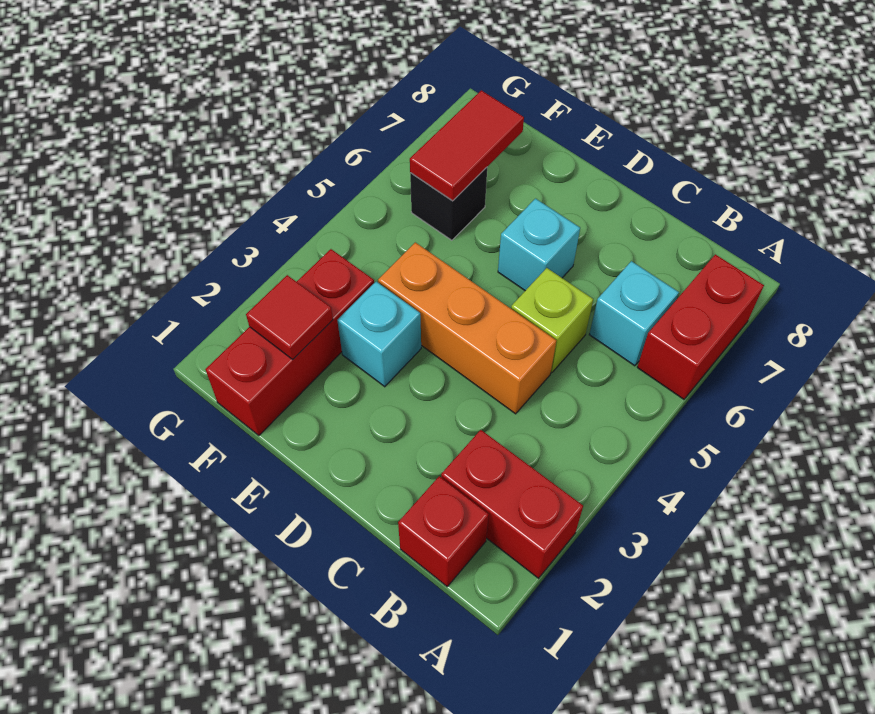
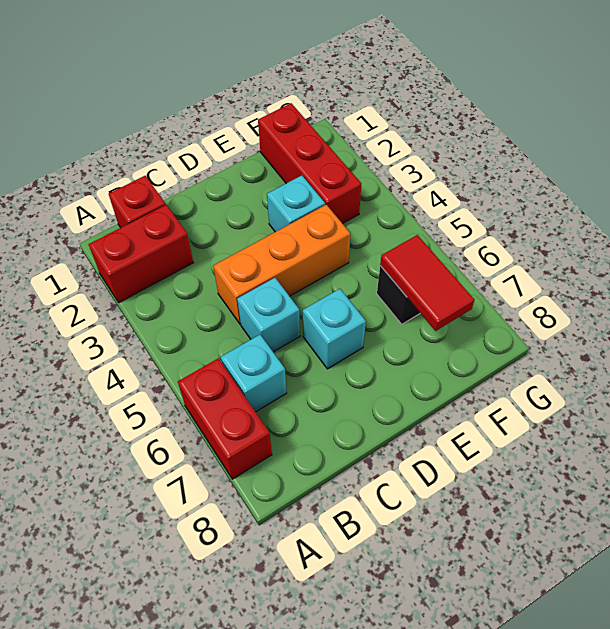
lime 1x1 brick [511,268,593,373] -> cyan 1x1 brick [237,278,300,352]
red 1x1 tile [246,275,333,359] -> none

